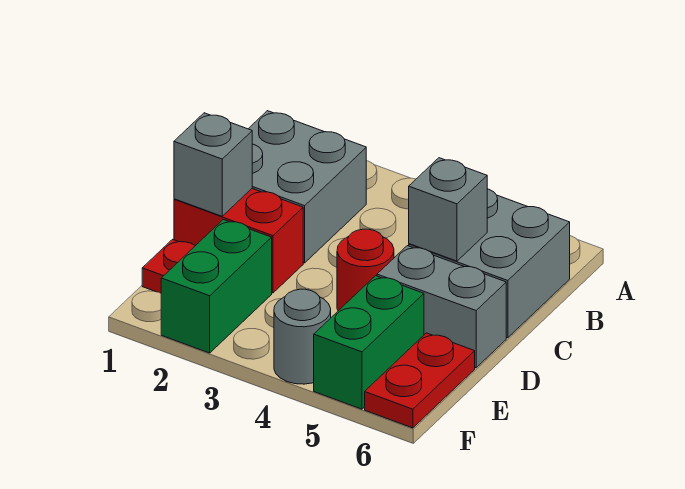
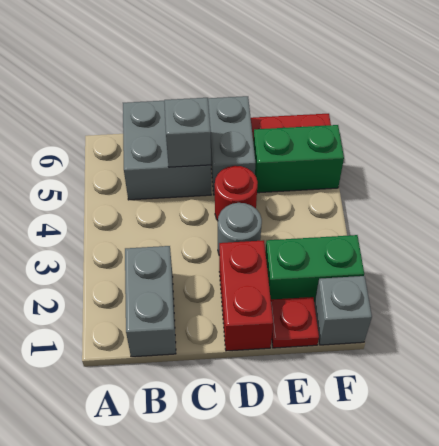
grey 2x2 brick [249,111,366,263] -> grey 1x2 brick [125,246,176,357]
grey 1x1 brick [174,113,252,216] -> grey 1x1 brick moved to [314,276,372,345]
grey 1x1 round brick [274,289,331,384] -> grey 1x1 round brick moved to [218,203,262,253]

